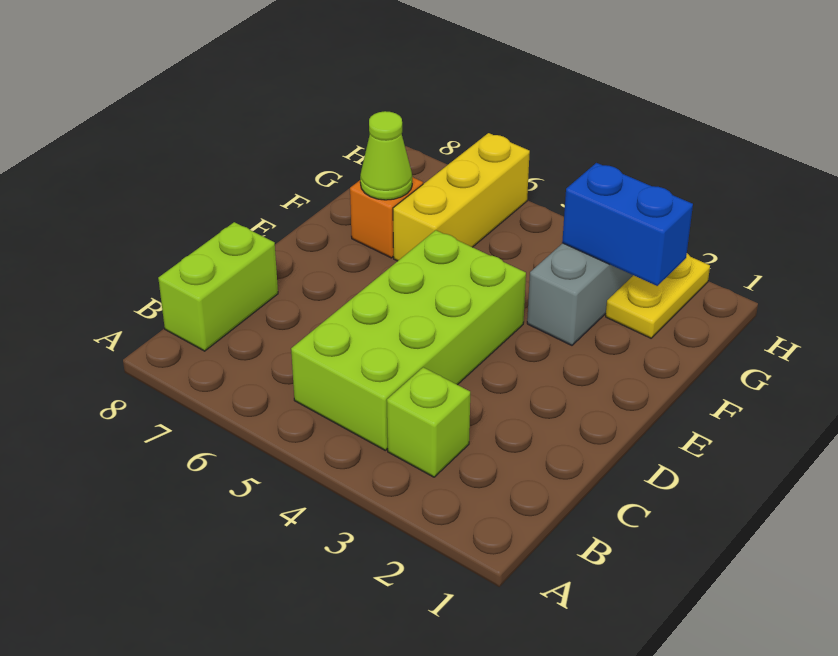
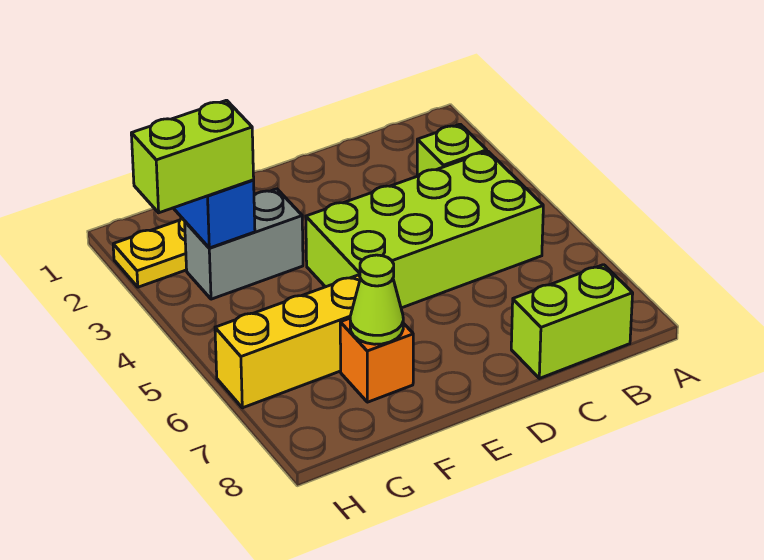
none -> lime 1x2 brick [131,100,254,213]

